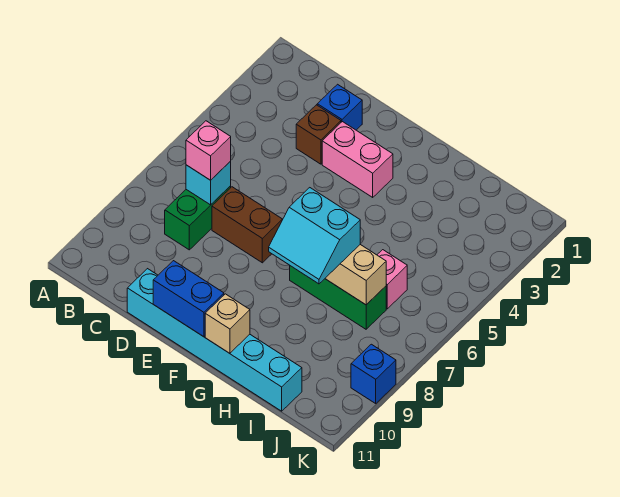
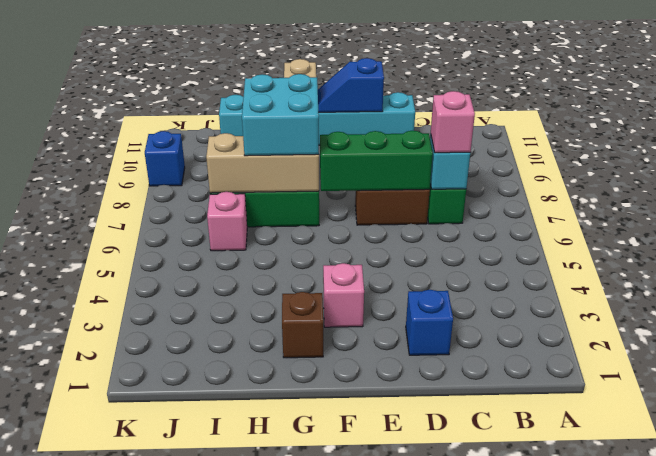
brown 1x1 brick [296,105,341,164] -> brown 1x1 brick moved to [282,292,323,358]
none -> green 1x3 brick [320,131,433,191]
pink 1x2 brick [322,122,393,197] -> pink 1x1 brick [323,263,364,327]
blue 1x2 brick [153,261,224,337] -> blue 1x2 slope [318,58,384,112]
cyan 2x2 slope [269,188,360,284] -> cyan 2x2 brick [242,74,319,156]

